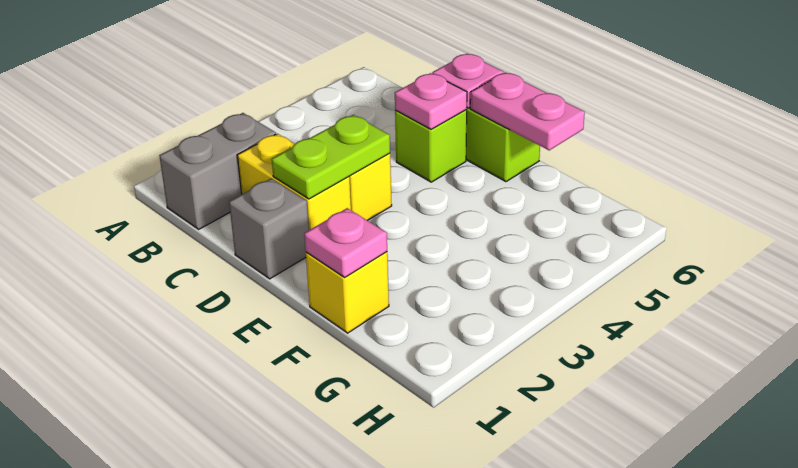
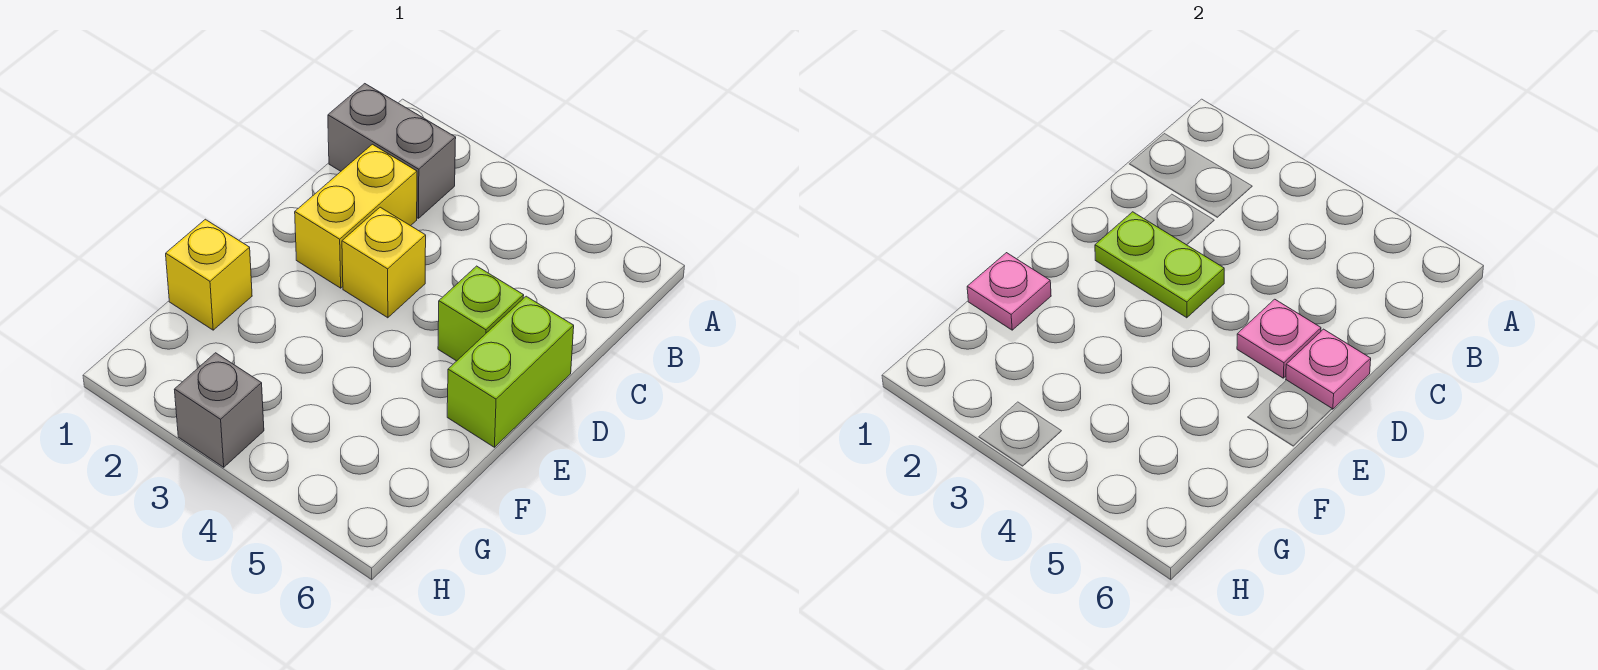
grey 1x1 brick [229,179,309,279] -> grey 1x1 brick moved to [174,353,264,467]
pink 1x2 plate [470,73,585,150] -> none

